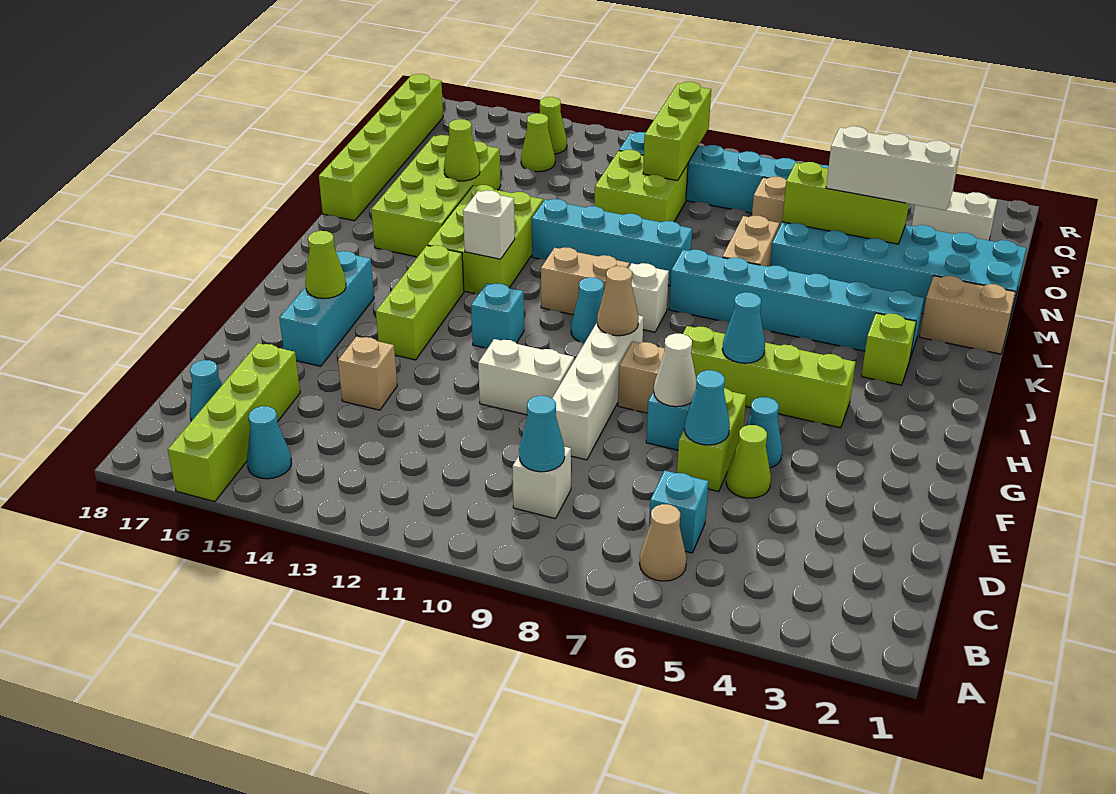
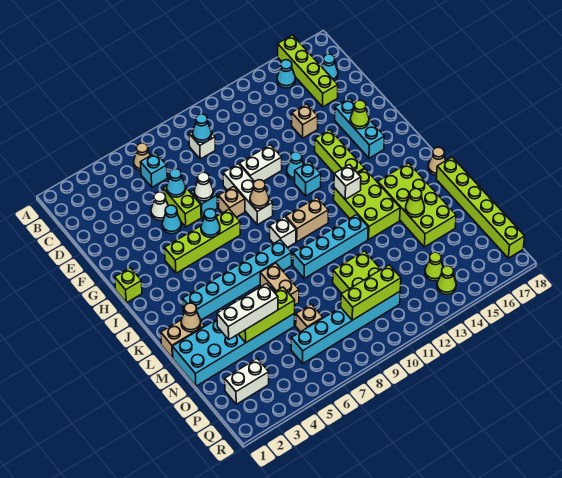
lime 1x1 cone [726,425,771,498] -> white 1x1 cone [151,192,168,220]
white 1x4 brick [552,316,644,460] -> white 1x3 brick [223,164,273,225]
cyan 1x1 cone [571,277,604,343] -> cyan 1x1 cone moved to [287,152,304,180]
lime 1x1 brick [861,313,916,385] -> lime 1x1 brick moved to [115,268,142,303]
none -> tan 1x1 cone [428,147,446,176]
none -> tan 1x1 cone [181,303,201,332]
lime 1x3 brick [643,82,711,181] -> lime 1x3 brick turned to [341,265,401,320]

